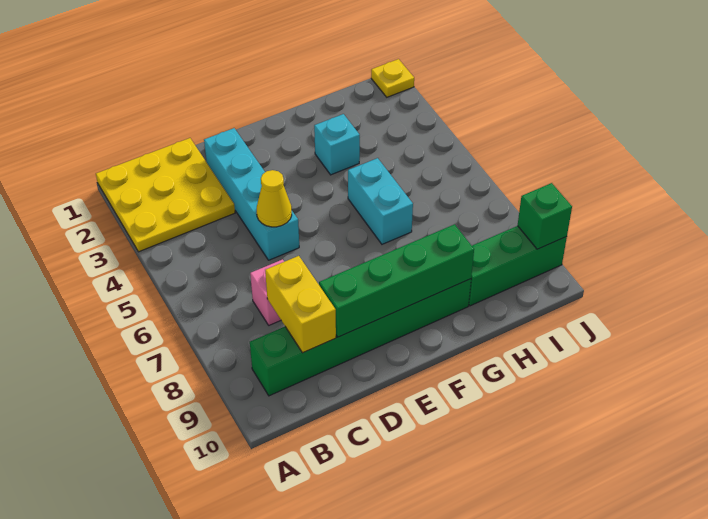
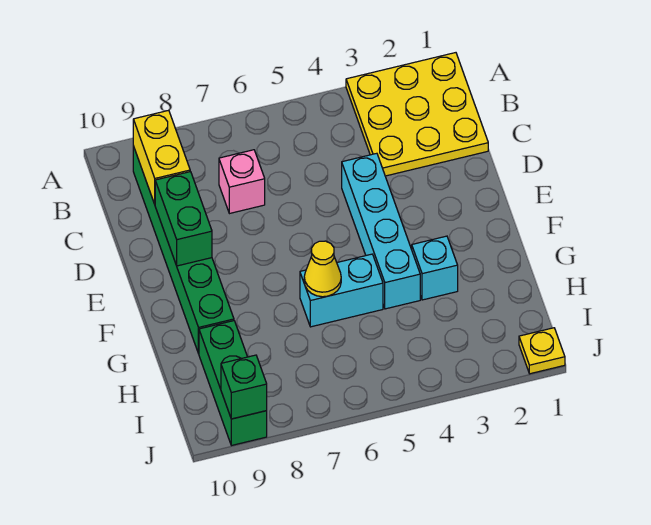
yellow 1x2 brick [265,256,336,353] -> yellow 1x2 brick turned to [133,110,190,204]
cyan 1x4 brick [204,128,299,260] -> cyan 1x4 brick turned to [342,153,420,309]
yellow 1x1 cone [257,170,292,227] -> yellow 1x1 cone moved to [304,241,341,297]
green 1x4 brick [319,224,474,337] -> green 1x2 brick [155,172,212,266]

